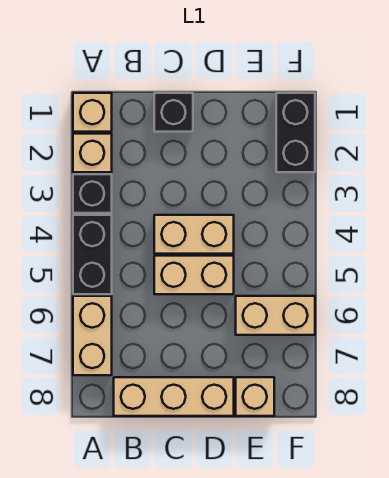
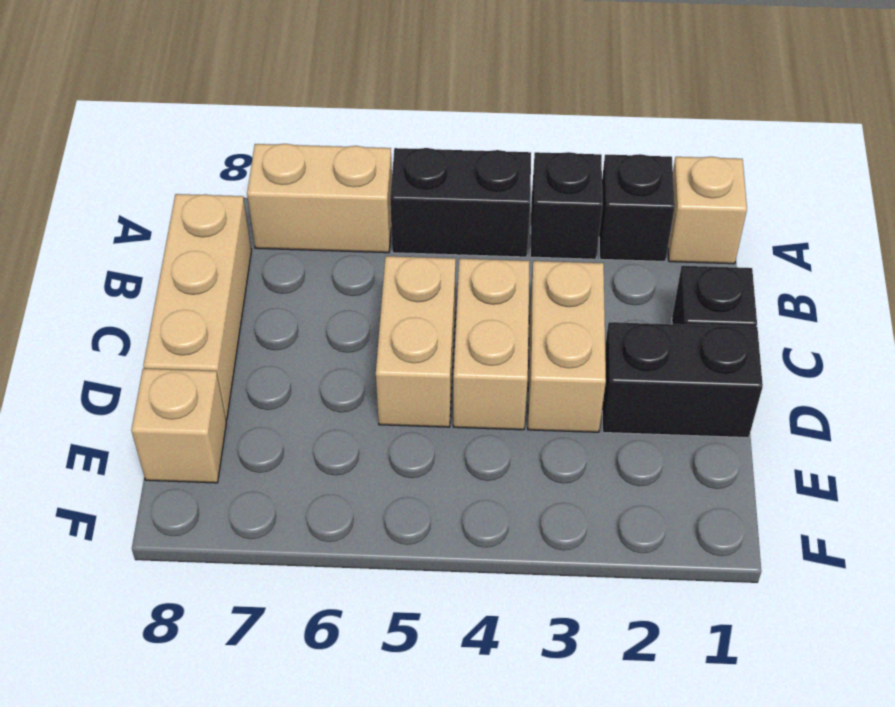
tan 1x1 brick [73,134,112,172] -> black 1x1 brick [599,154,675,261]
tan 1x2 brick [236,296,315,335] -> tan 1x2 brick moved to [528,261,606,432]
black 1x2 brick [276,93,315,172] -> black 1x2 brick moved to [602,322,763,438]

